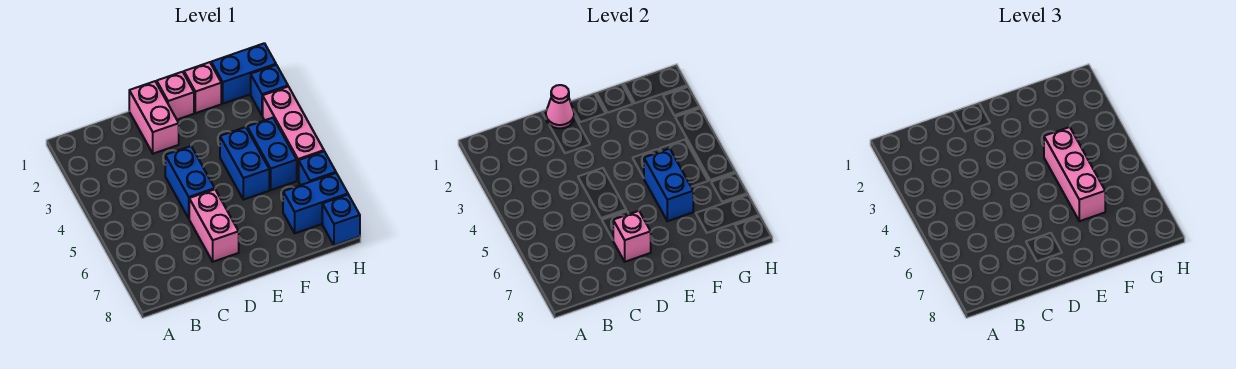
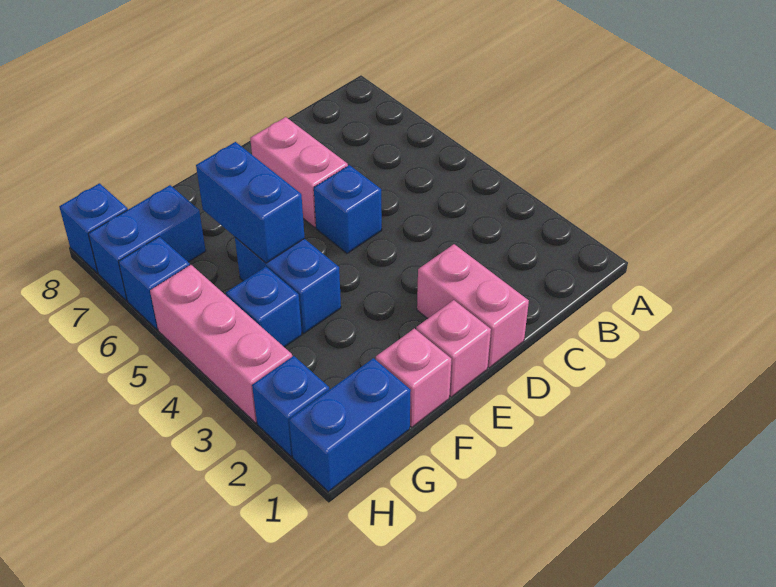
pink 1x1 cone [546,85,574,128] -> none
blue 1x2 brick [165,146,215,218] -> blue 1x1 brick [314,165,382,253]
pink 1x1 brick [613,211,651,262] -> none
pink 1x3 brick [1044,127,1105,221] -> none
blue 1x2 brick [247,118,297,190] -> blue 1x1 brick [226,267,302,347]

